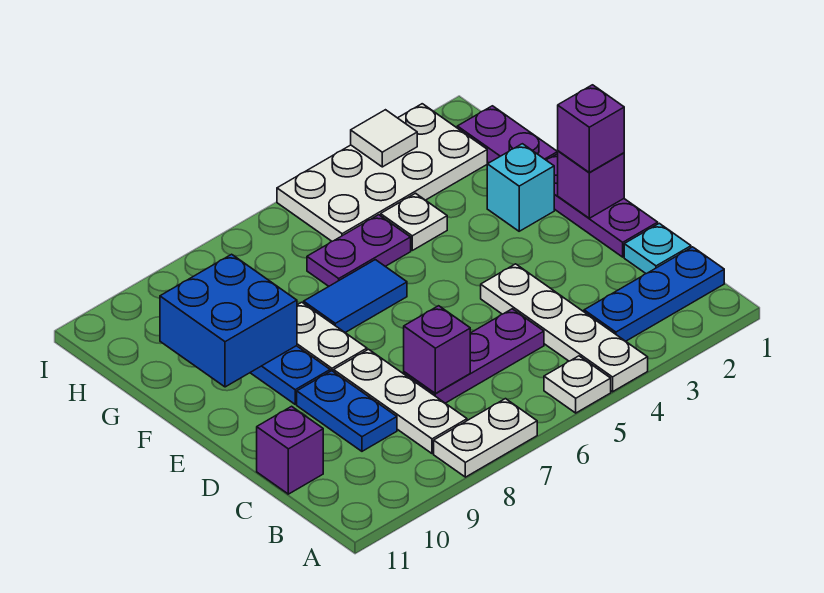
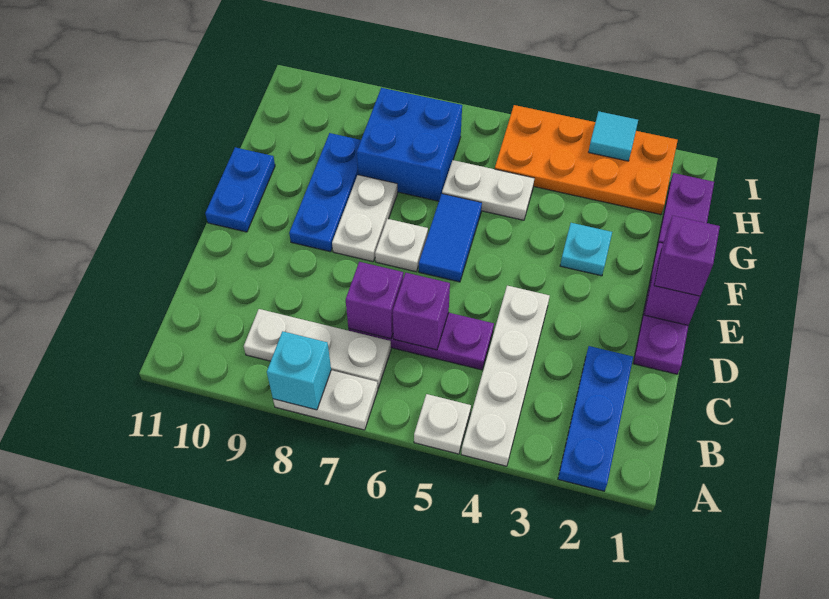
blue 1x3 plate [584,247,724,341] -> blue 1x3 plate turned to [558,346,633,491]
white 1x3 plate [334,349,467,454] -> white 1x3 plate turned to [244,309,391,388]
cyan 1x1 plate [624,223,691,274] -> cyan 1x1 plate moved to [560,223,612,276]
blue 1x2 plate [297,371,397,451] -> blue 1x2 plate moved to [205,147,275,232]
purple 1x1 brick [257,406,323,494] -> purple 1x1 brick moved to [393,273,450,350]
cyan 1x1 brick [487,144,554,231] -> cyan 1x1 brick moved to [267,331,331,410]
blue 1x2 tile [304,260,407,332] -> blue 1x2 tile turned to [419,194,482,282]
blue 2x2 brick [160,254,297,387] -> blue 2x2 brick moved to [357,88,462,201]
white 1x1 plate [381,193,447,250] -> white 1x1 plate moved to [375,219,428,272]
purple 1x2 plate [307,215,411,286] -> white 1x2 plate [442,160,534,220]
white 2x4 plate [277,104,487,241] -> orange 2x4 plate [495,105,678,215]
white 1x1 tile [351,110,417,167] -> cyan 1x1 tile [589,111,638,161]

